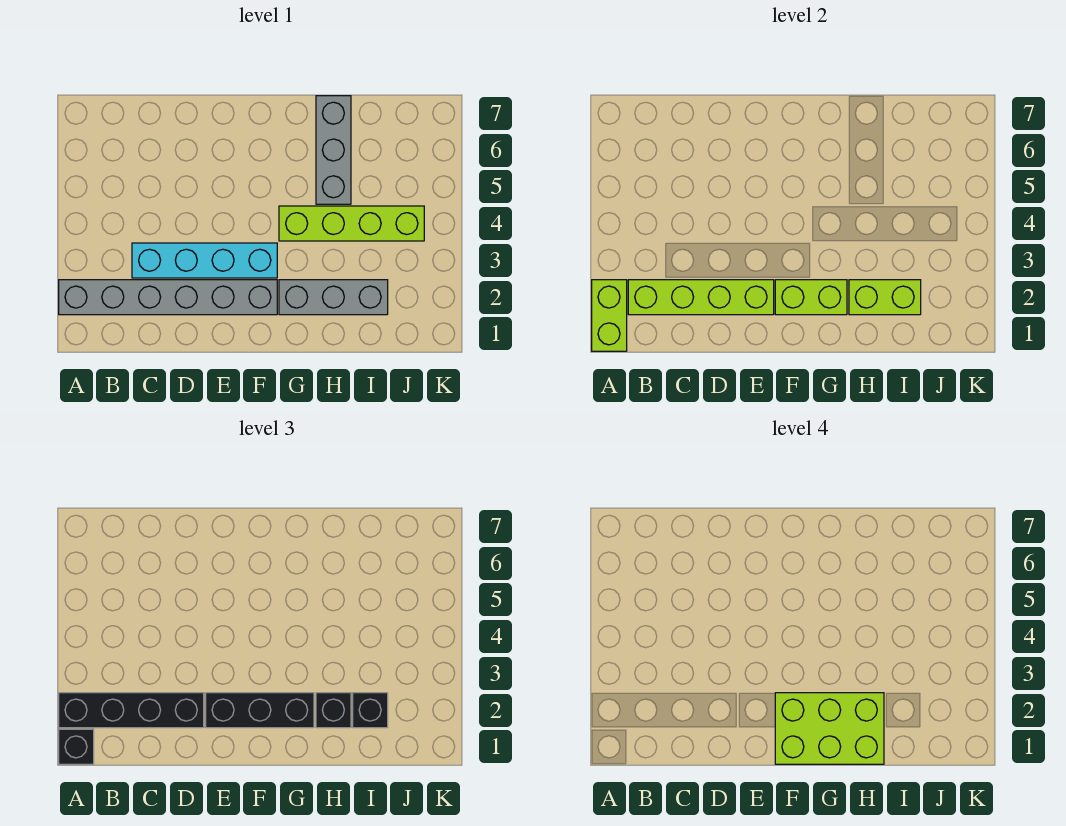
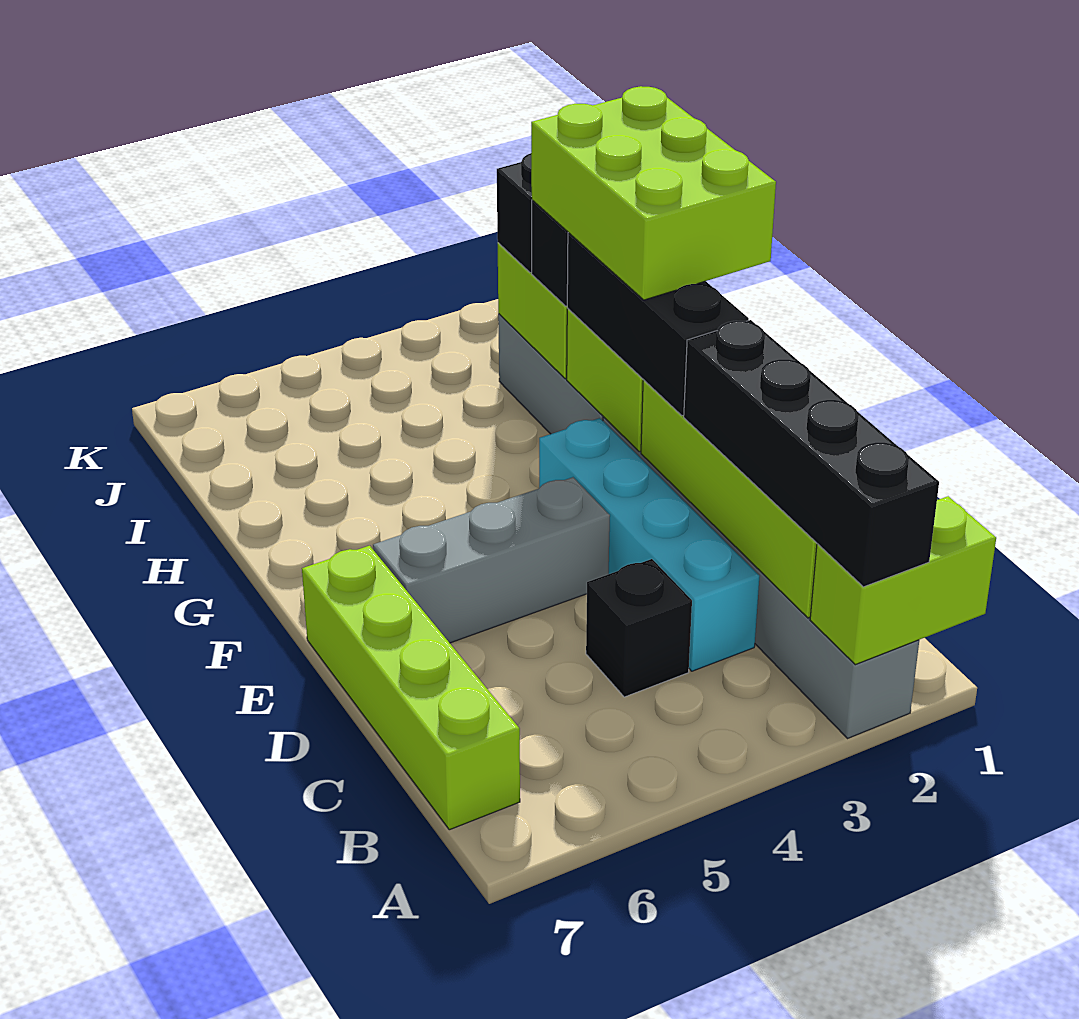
black 1x1 brick [59,729,94,764] -> black 1x1 brick moved to [586,559,692,697]
lime 1x4 brick [279,206,424,241] -> lime 1x4 brick moved to [302,546,520,830]
grey 1x3 brick [316,96,351,204] -> grey 1x3 brick moved to [373,477,610,643]

